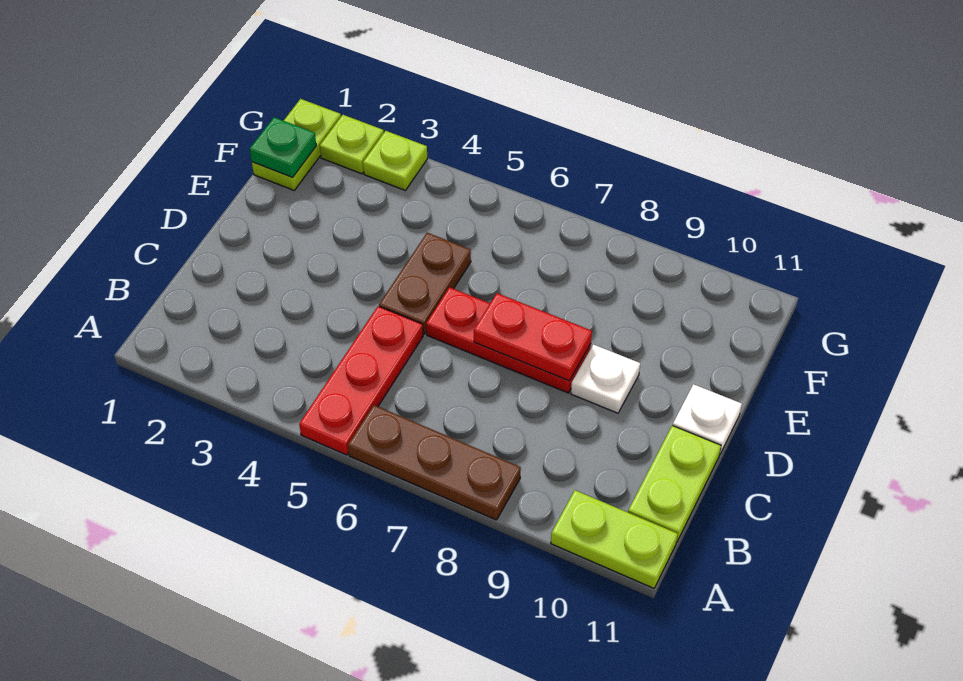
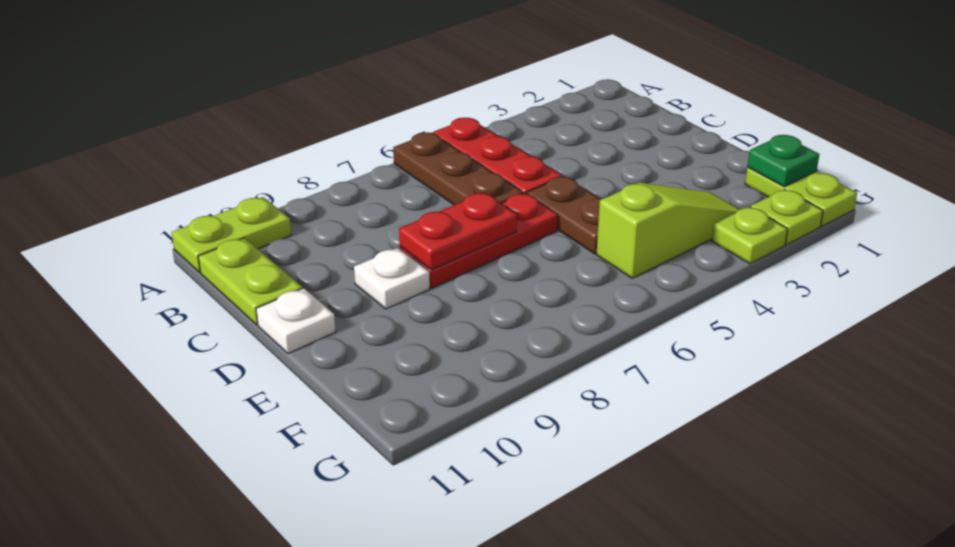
brown 1x3 plate [348,405,521,520] -> brown 1x3 plate turned to [393,132,523,205]
none -> lime 1x3 slope [596,183,740,278]

